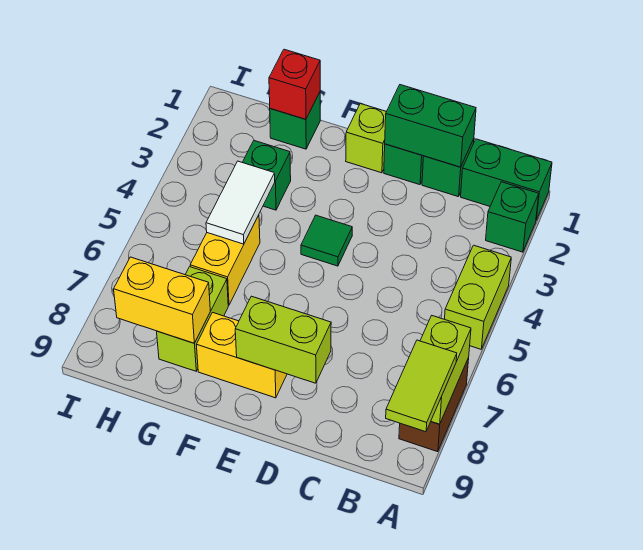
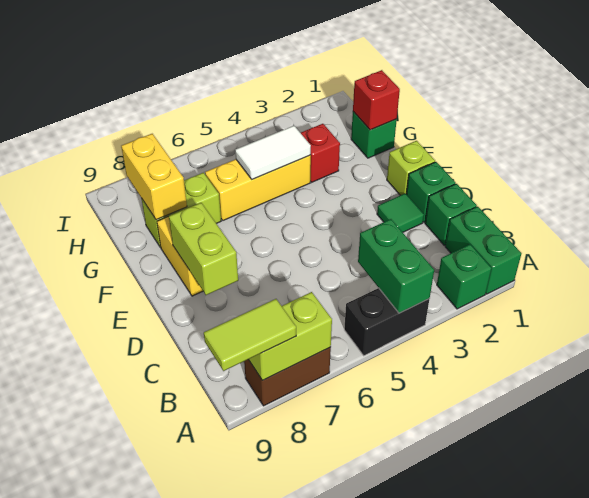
lime 1x2 brick [445,245,511,349] -> black 1x2 brick [344,288,429,356]
green 1x2 brick [385,85,476,167] -> green 1x2 brick moved to [358,219,434,313]
green 1x1 tile [301,215,352,266] -> green 1x1 tile moved to [377,194,424,232]
green 1x1 brick [242,141,291,210] -> red 1x1 brick [301,124,340,182]
yellow 1x2 brick [190,215,260,305] -> yellow 1x3 brick [205,155,311,220]

